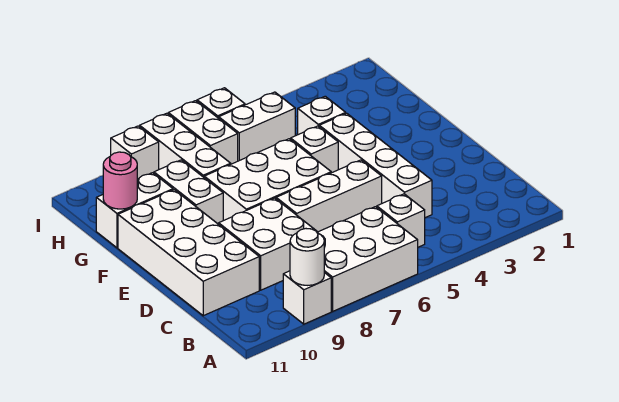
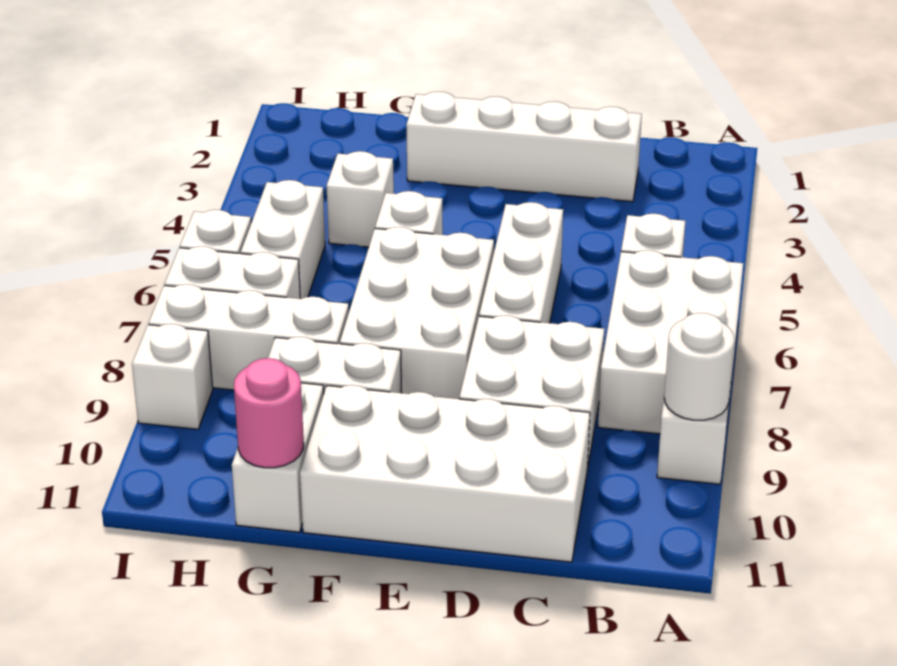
white 1x4 brick [319,113,432,218] -> white 1x4 brick moved to [406,92,642,202]

